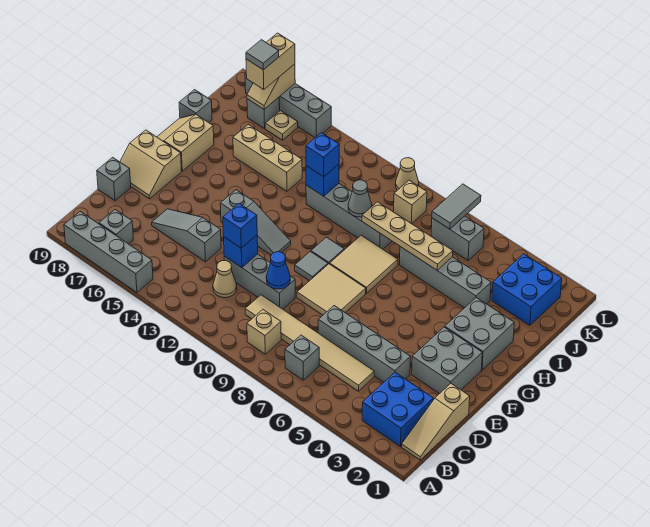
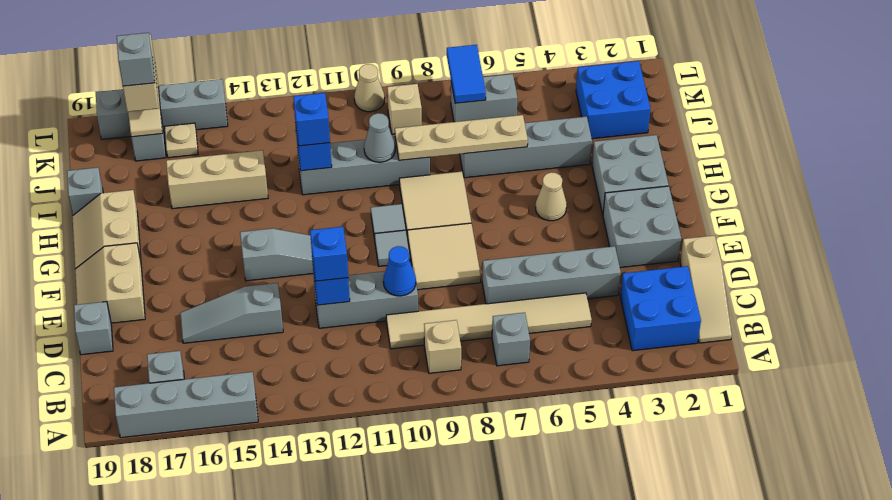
tan 1x1 cone [213,261,237,298] -> tan 1x1 cone moved to [536,172,567,221]
tan 2x2 slope [120,130,182,199] -> tan 2x2 slope turned to [75,243,145,323]
grey 1x2 tile [432,184,481,229] -> blue 1x2 tile [447,45,486,103]
grey 1x1 tile [246,40,279,70] -> grey 1x1 brick [117,33,155,86]

